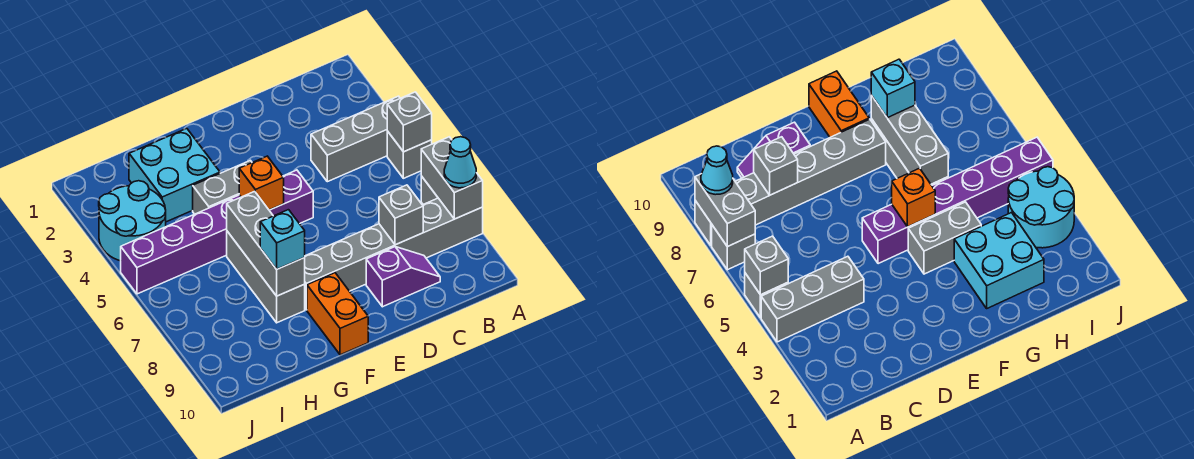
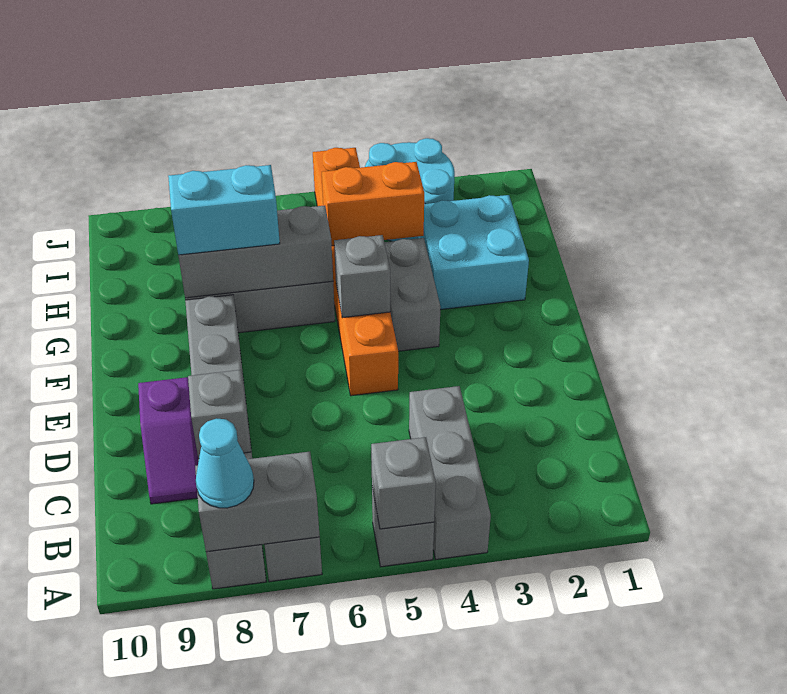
purple 1x6 brick [121,170,313,294] -> orange 1x6 brick [313,148,398,396]
orange 1x1 brick [239,156,284,210] -> grey 1x1 brick [334,235,390,318]
orange 1x2 brick [307,273,368,355] -> orange 1x2 brick moved to [322,162,424,246]
cyan 1x1 brick [260,210,305,269] -> cyan 1x2 brick [168,165,280,255]

